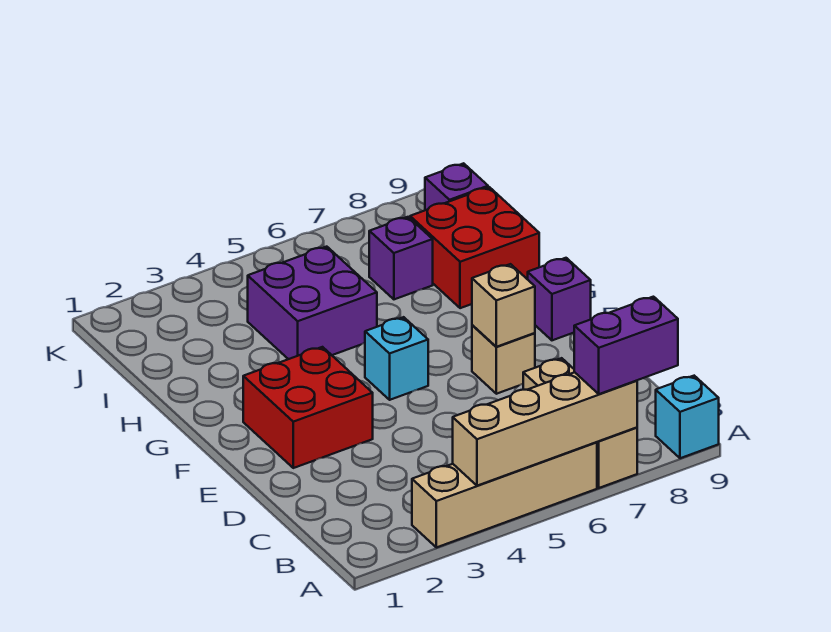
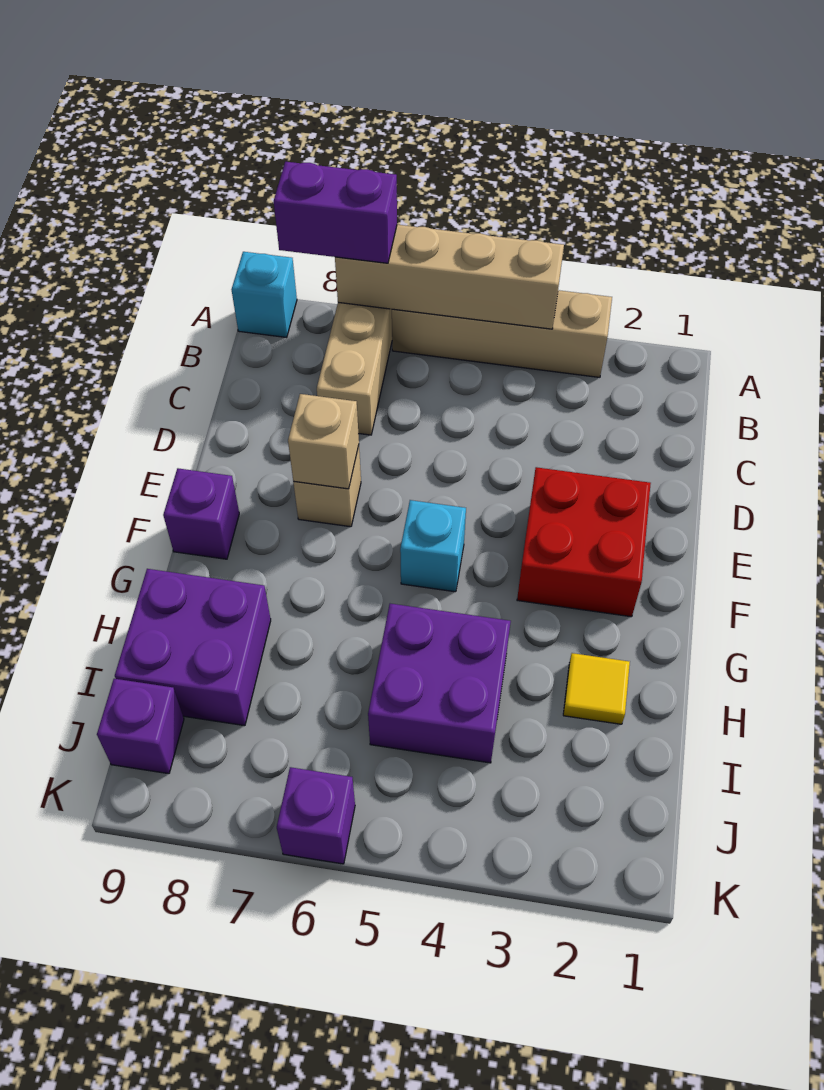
none -> yellow 1x1 tile [563,653,630,724]
red 2x2 brick [410,187,539,308] -> purple 2x2 brick [115,569,271,726]
purple 1x1 brick [369,217,433,299] -> purple 1x1 brick moved to [277,767,355,864]

